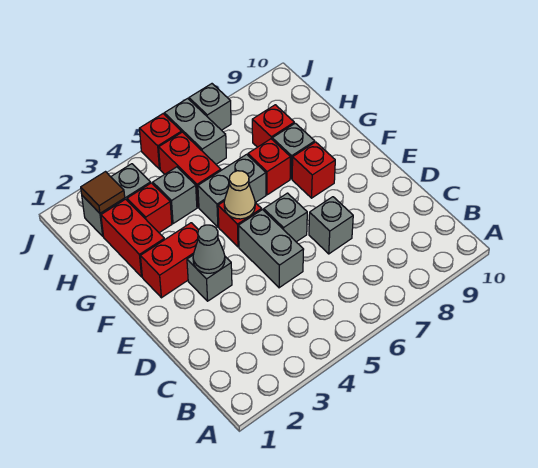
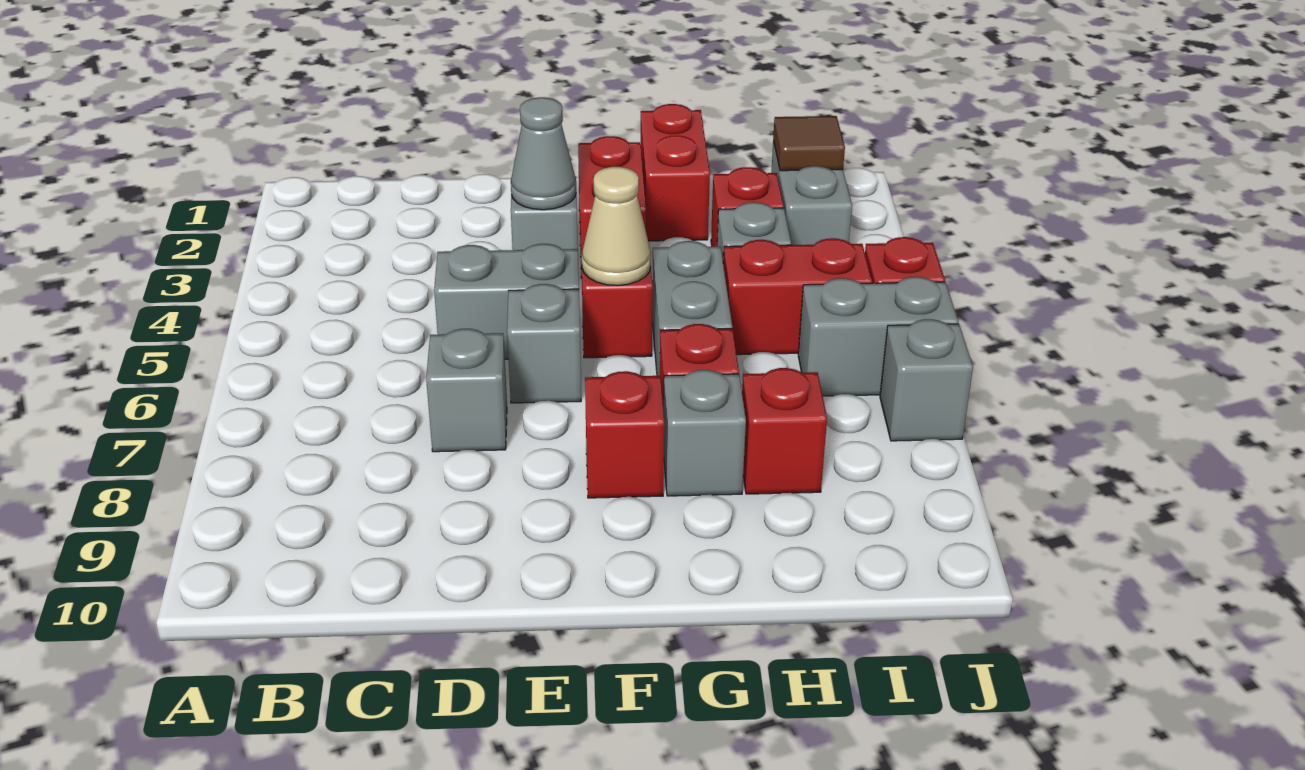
red 1x2 brick [101,199,164,277] -> red 1x2 brick turned to [641,104,710,241]

